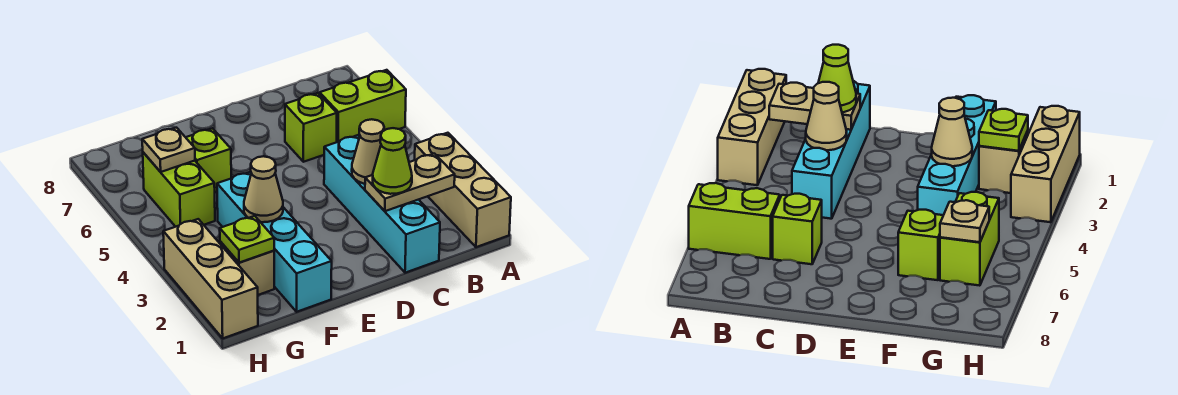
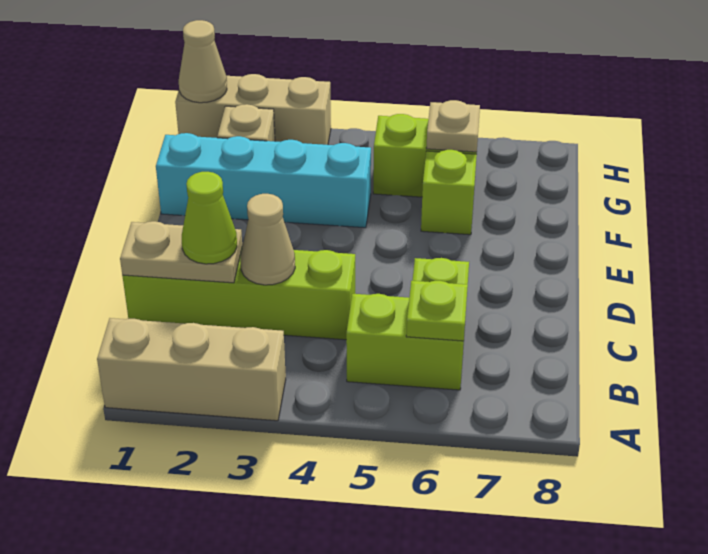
lime 1x2 brick [320,70,406,142] -> lime 1x2 brick turned to [346,294,464,390]
tan 1x2 plate [365,154,455,211] -> tan 1x2 plate turned to [120,221,242,283]
cyan 1x4 brick [324,135,440,273] -> lime 1x4 brick [122,250,355,340]
tan 1x1 cone [244,156,283,222] -> tan 1x1 cone moved to [179,20,227,103]
lime 1x1 plate [220,216,274,263] -> lime 1x1 plate moved to [406,281,468,341]

